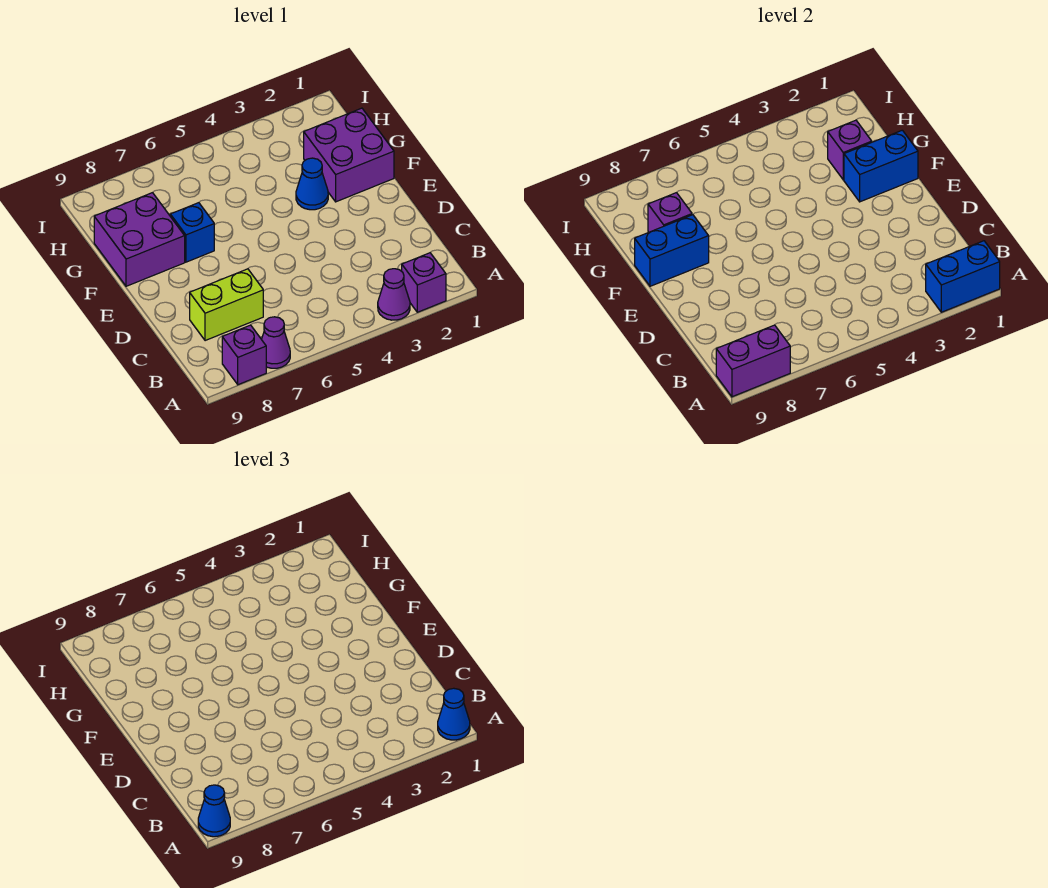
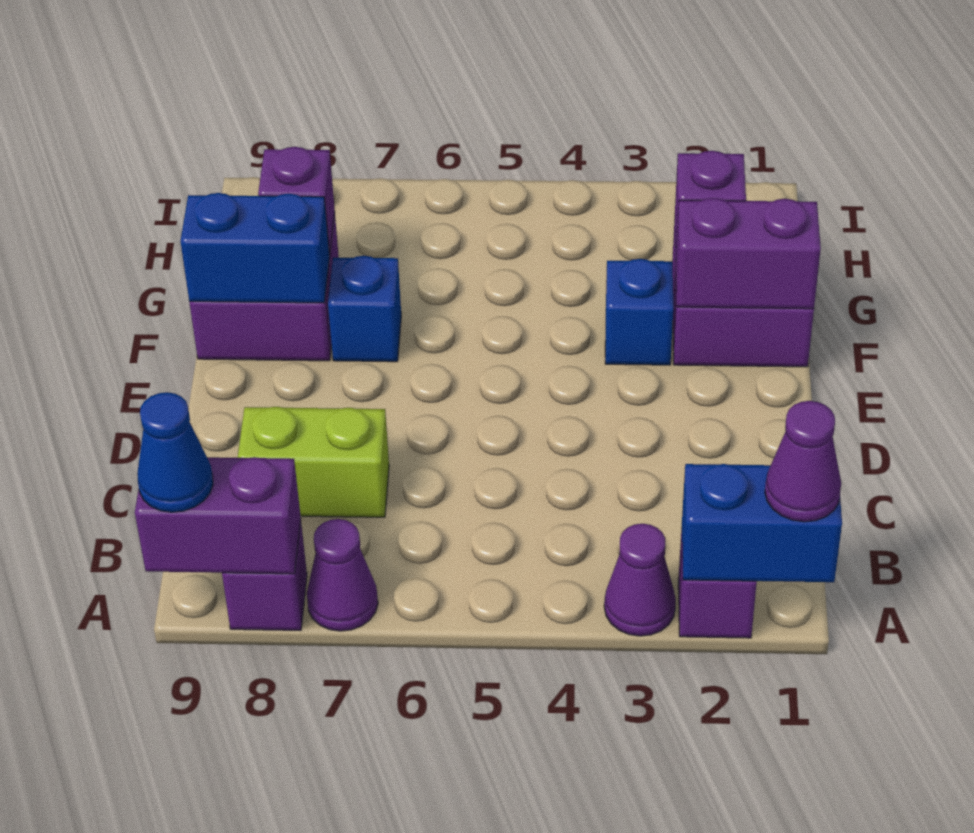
blue 1x1 cone [438,688,470,740] -> purple 1x1 cone [765,401,841,522]
blue 1x2 brick [844,130,918,202] -> purple 1x2 brick [676,198,821,309]
blue 1x1 cone [296,158,328,210] -> blue 1x1 brick [605,259,673,365]

